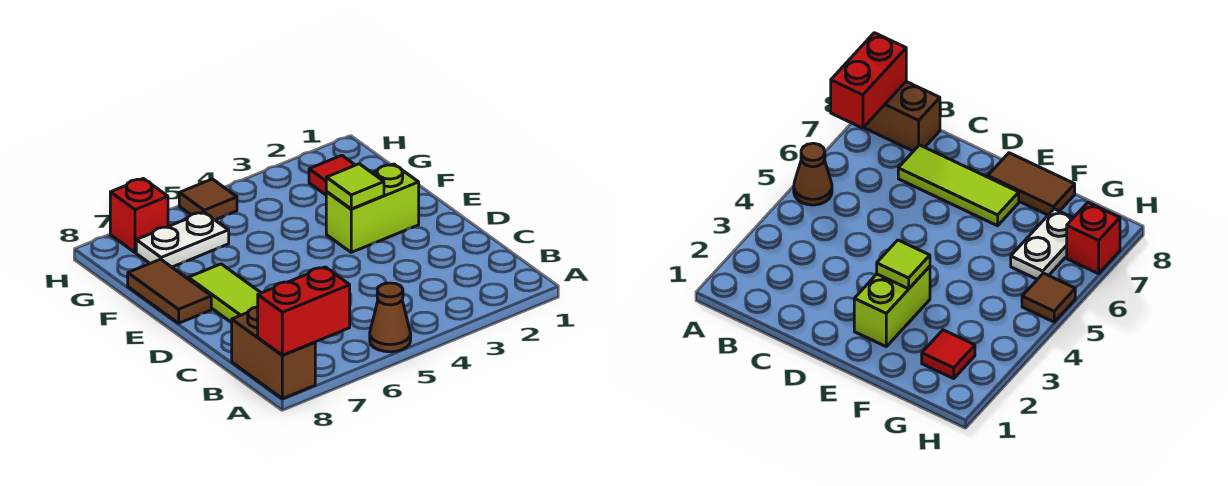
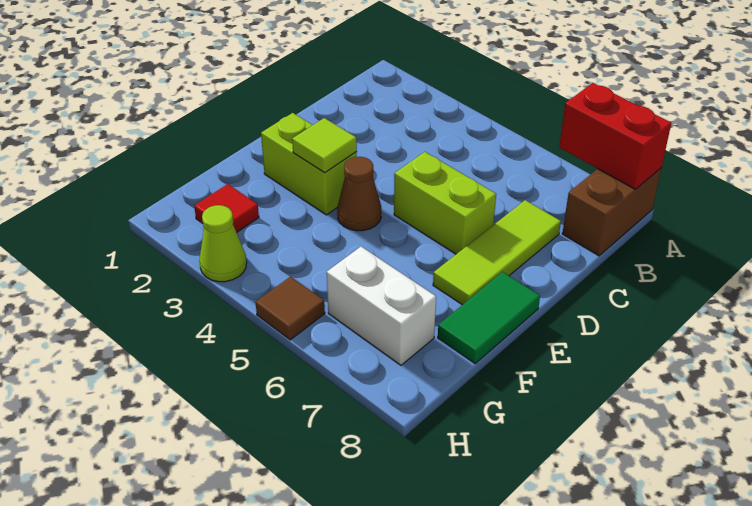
brown 1x1 cone [370,283,411,352] -> brown 1x1 cone moved to [337,157,381,231]
none -> lime 1x2 brick [394,152,496,254]
brown 1x2 tile [128,259,211,323] -> green 1x2 tile [438,272,540,364]
white 1x2 plate [136,212,229,267] -> white 1x2 brick [327,247,436,365]
none -> lime 1x1 cone [199,205,247,282]
red 1x1 brick [110,179,168,253] -> none

